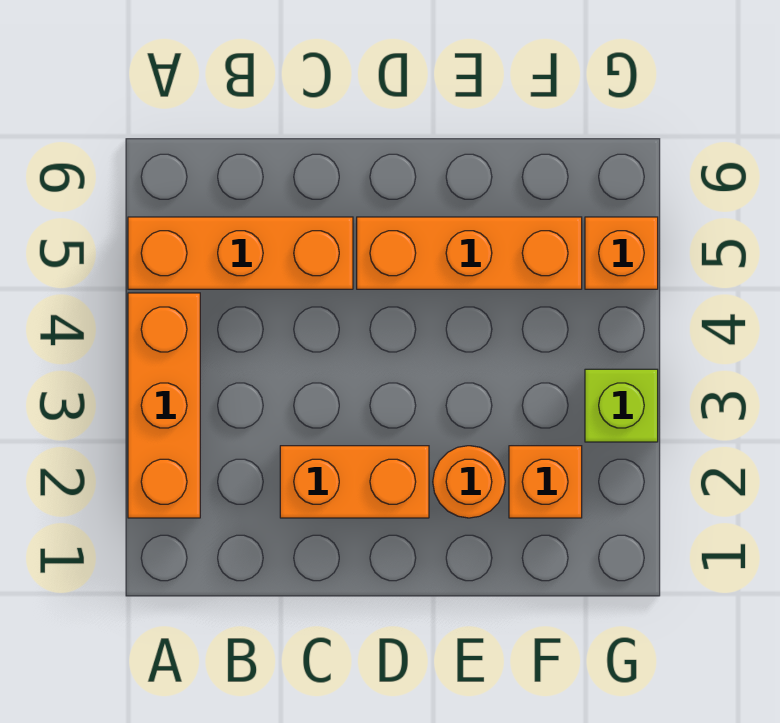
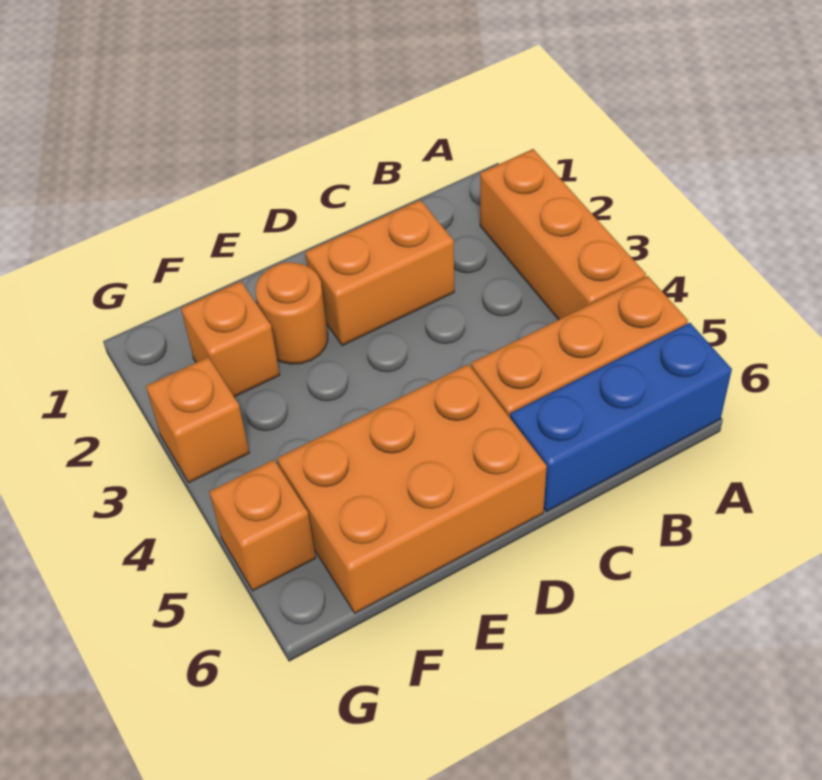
none -> blue 1x3 brick [510,323,732,512]
orange 1x3 brick [357,217,582,289] -> orange 2x3 brick [278,364,547,613]
lime 1x1 brick [585,369,658,442] -> orange 1x1 brick [146,357,249,483]

